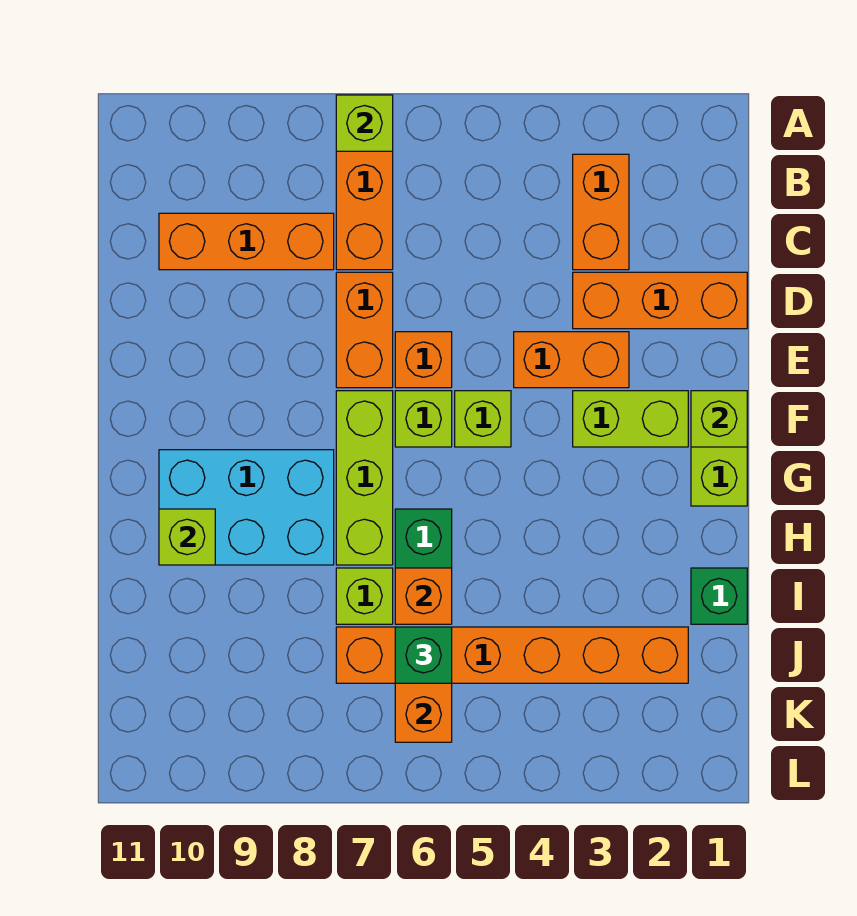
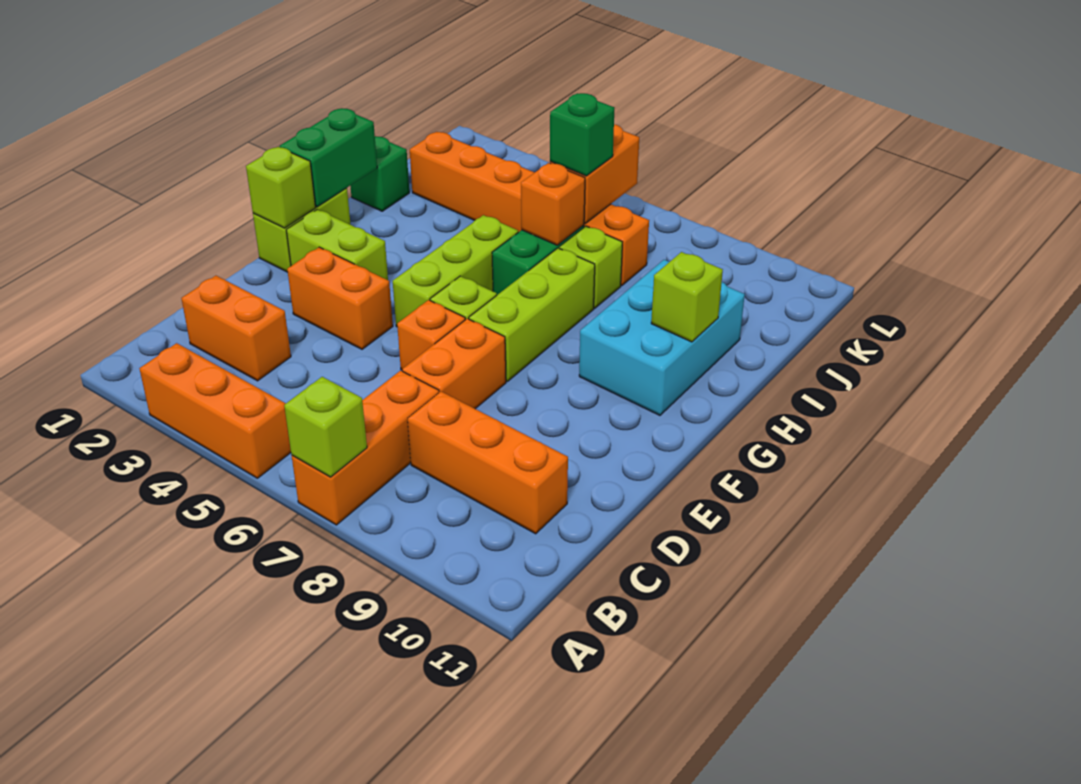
orange 1x2 brick [573,154,629,270] -> orange 1x2 brick turned to [181,276,291,381]
orange 1x3 brick [573,272,747,329] -> orange 1x3 brick moved to [139,343,291,478]
lime 1x1 brick [455,391,511,447] -> lime 1x3 brick [393,215,518,327]
none -> green 1x2 brick [280,108,377,207]
cyan 2x3 brick [159,450,334,565] -> cyan 2x3 brick turned to [579,260,745,415]

